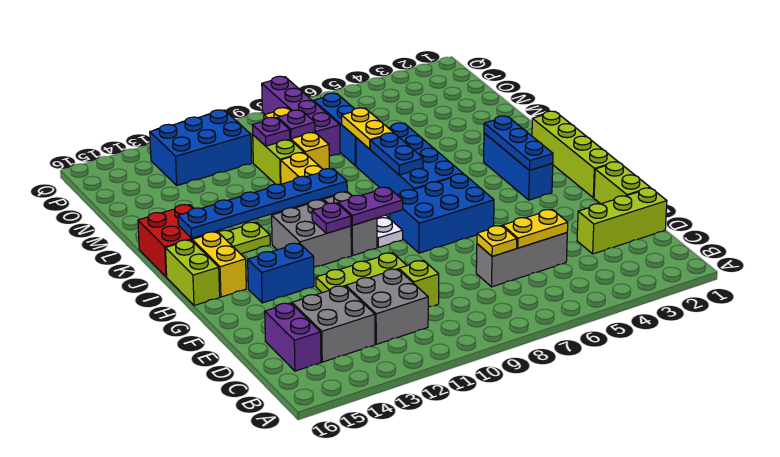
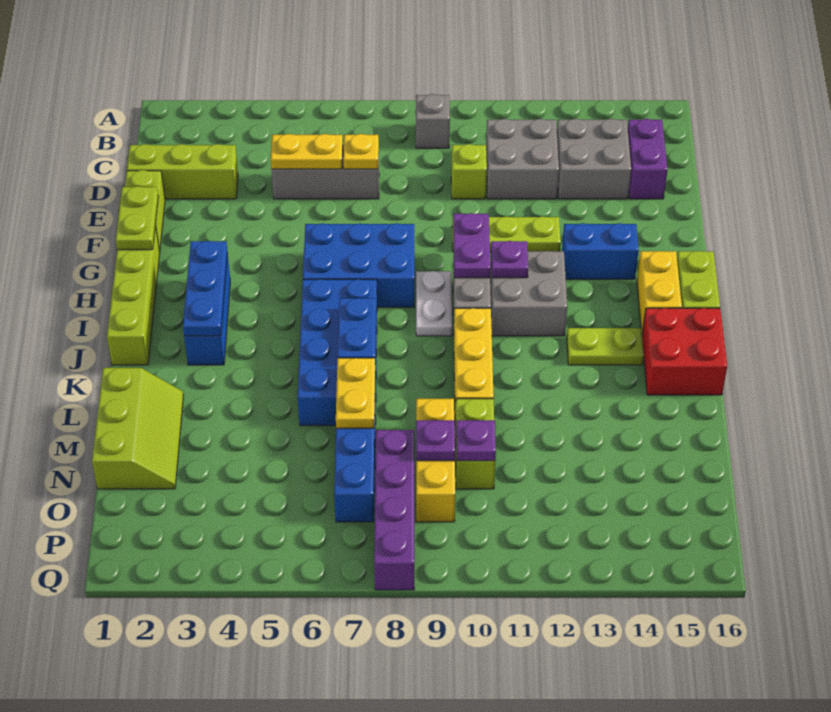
none -> grey 1x1 brick [416,94,450,148]
none -> lime 1x2 plate [116,186,158,250]
purple 1x2 plate [338,187,403,225] -> purple 1x2 plate turned to [453,213,490,278]
blue 1x6 plate [178,169,347,238] -> none
none -> lime 2x3 slope [92,368,183,489]
blue 2x3 brick [150,110,252,186] -> none

